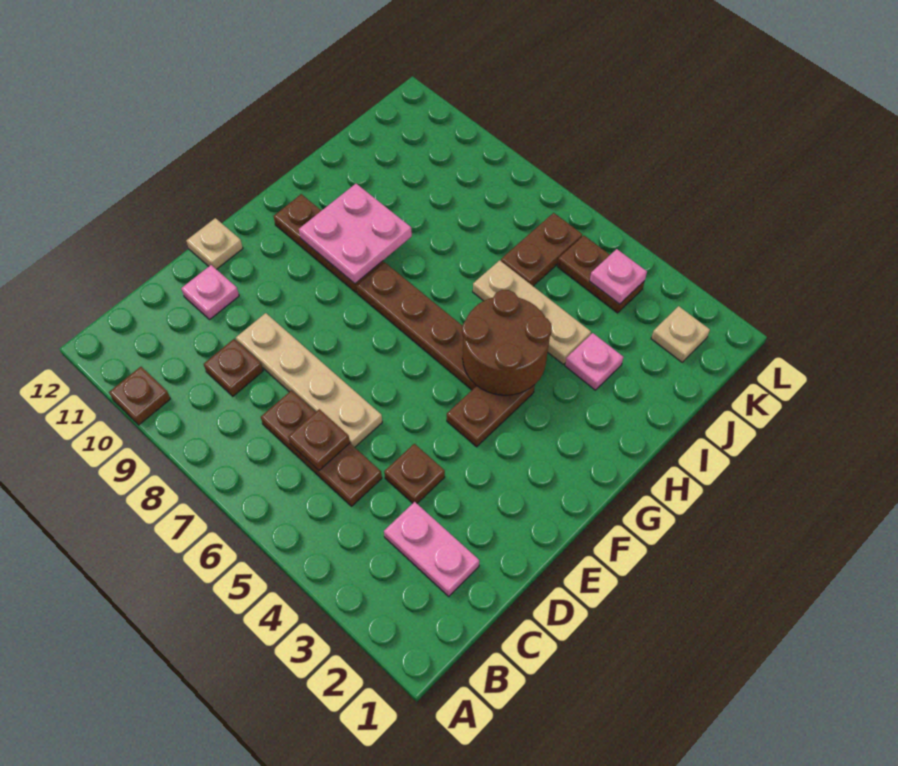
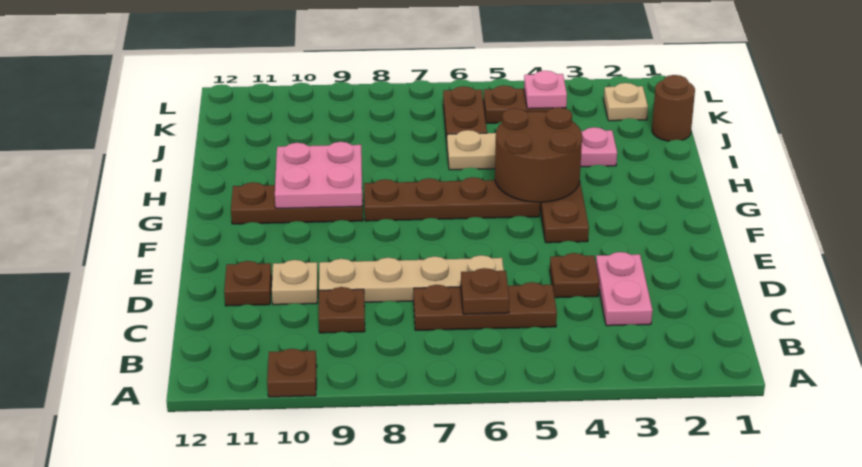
pink 1x2 plate [384,502,479,596] -> pink 1x2 plate turned to [596,252,653,326]
pink 1x1 plate [181,265,239,319] -> brown 1x1 plate [224,261,272,306]
tan 1x1 plate [186,218,243,269] -> tan 1x1 plate moved to [272,260,318,305]
none -> brown 1x1 round brick [652,75,695,141]

